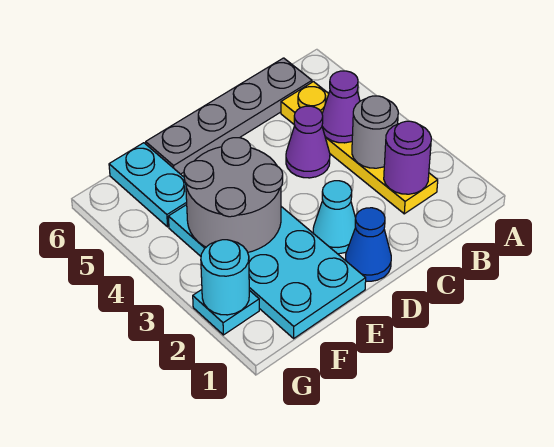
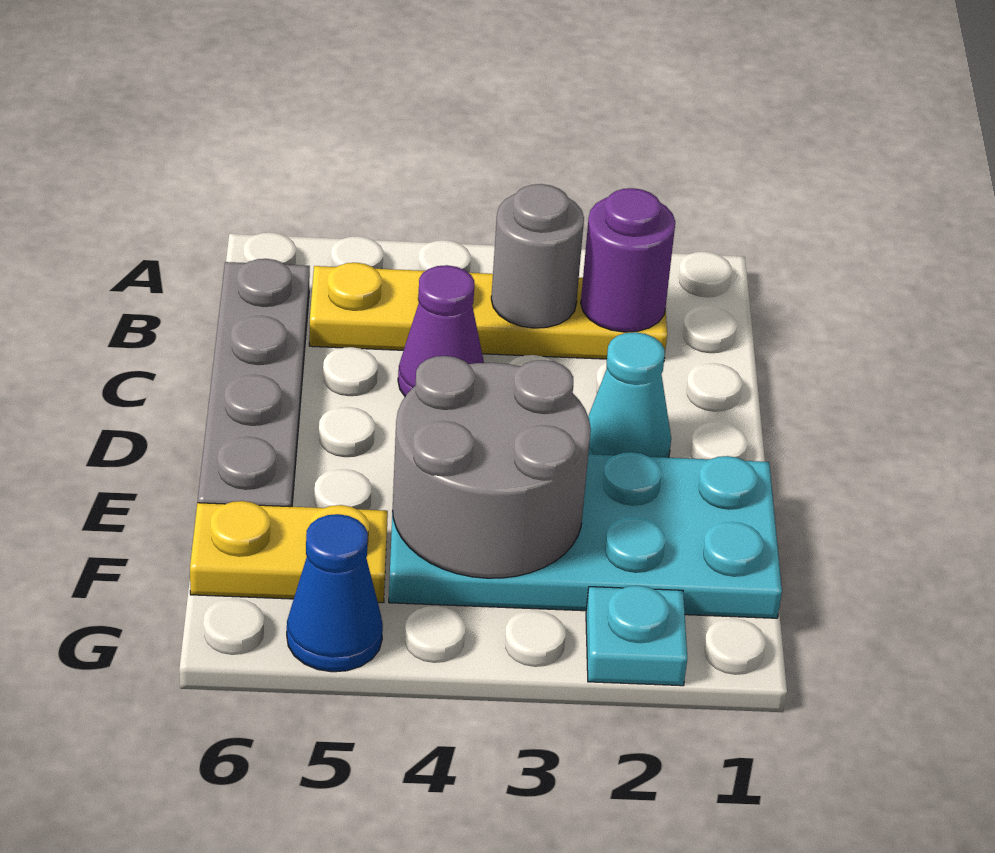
purple 1x1 cone [322,71,360,143] -> none
blue 1x1 cone [345,208,391,281] -> blue 1x1 cone moved to [287,514,383,672]
cyan 1x2 plate [109,143,187,227] -> yellow 1x2 plate [190,501,388,603]
cyan 1x1 round brick [201,240,249,315] -> none

